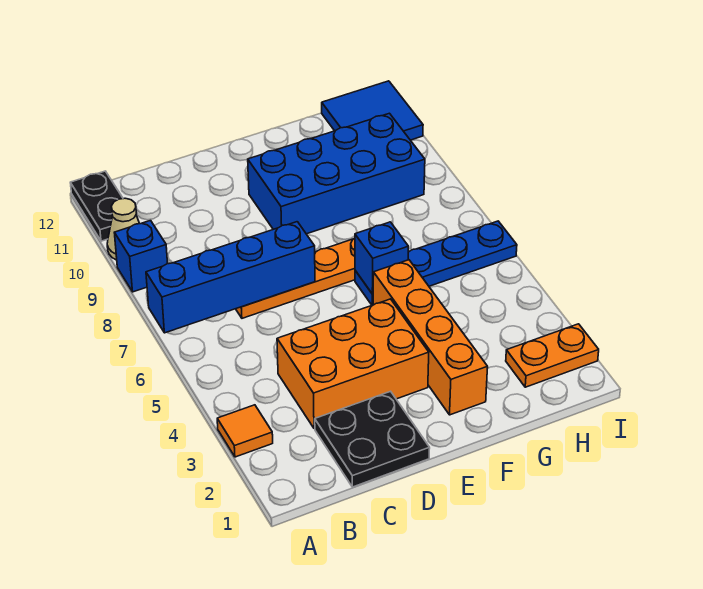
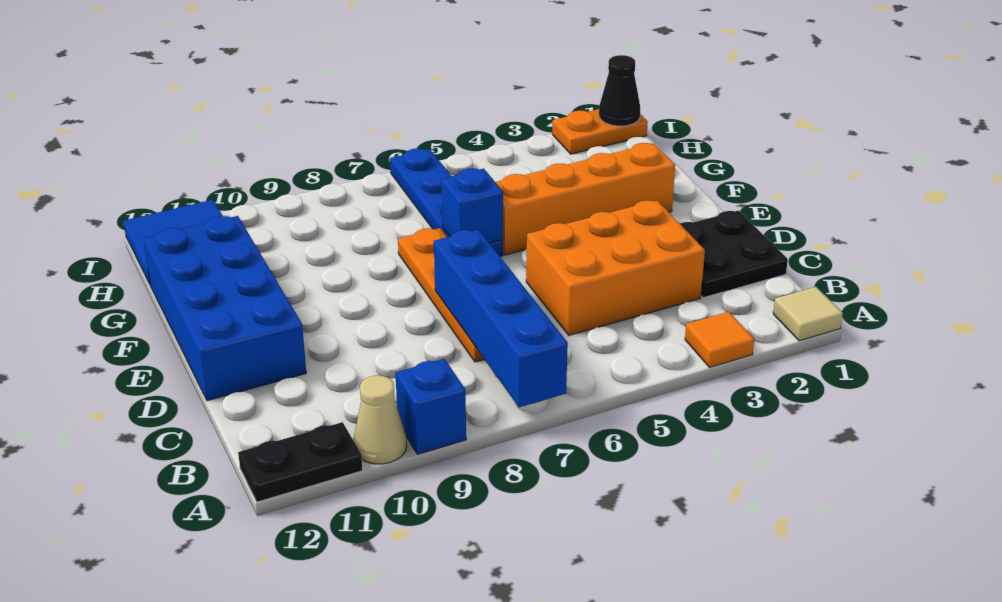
none -> tan 1x1 tile [773,287,843,341]
orange 2x3 brick [277,299,429,429] -> orange 2x3 brick turned to [526,200,705,335]
blue 2x4 brick [248,113,425,234] -> blue 2x4 brick moved to [144,216,306,401]
orange 1x2 plate [506,324,599,387] -> orange 1x2 plate turned to [552,109,648,154]
none -> black 1x1 cone [599,55,640,126]

